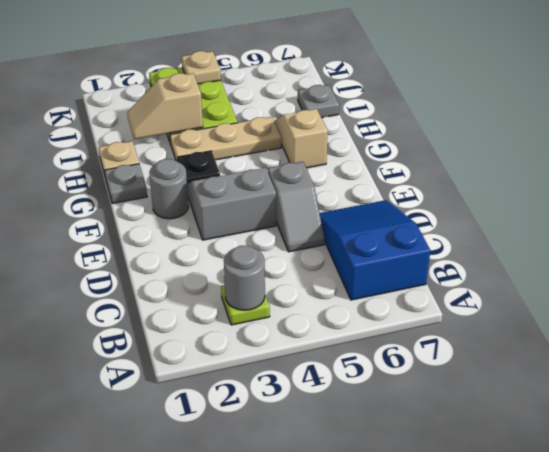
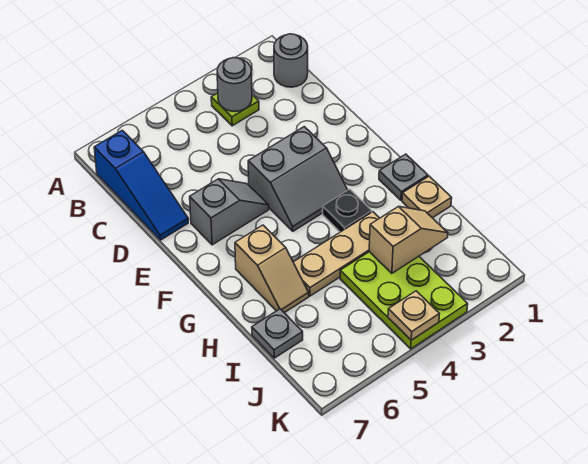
blue 2x3 slope [320,200,430,300] -> blue 1x3 slope [94,130,188,240]
grey 1x2 slope [268,162,325,252] -> grey 1x2 slope turned to [190,179,269,245]
grey 1x1 round brick [149,159,189,219] -> grey 1x1 round brick moved to [274,34,308,87]

